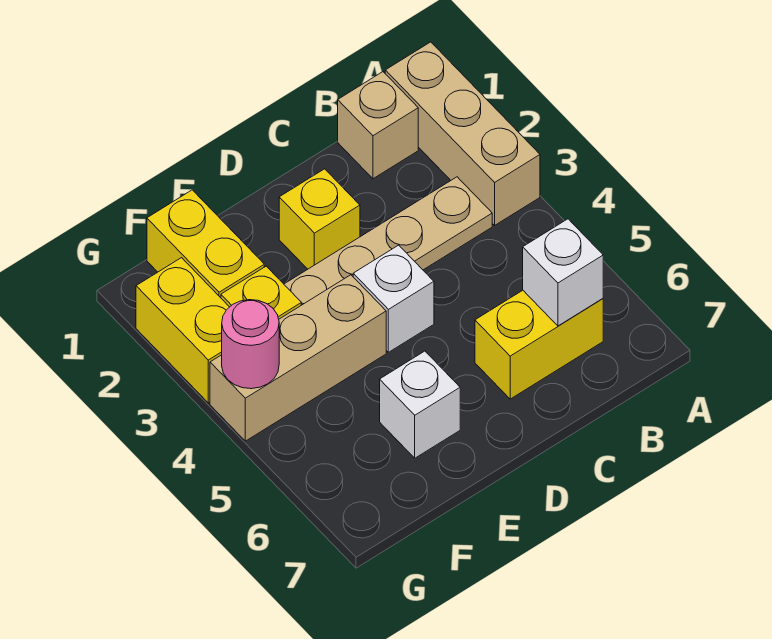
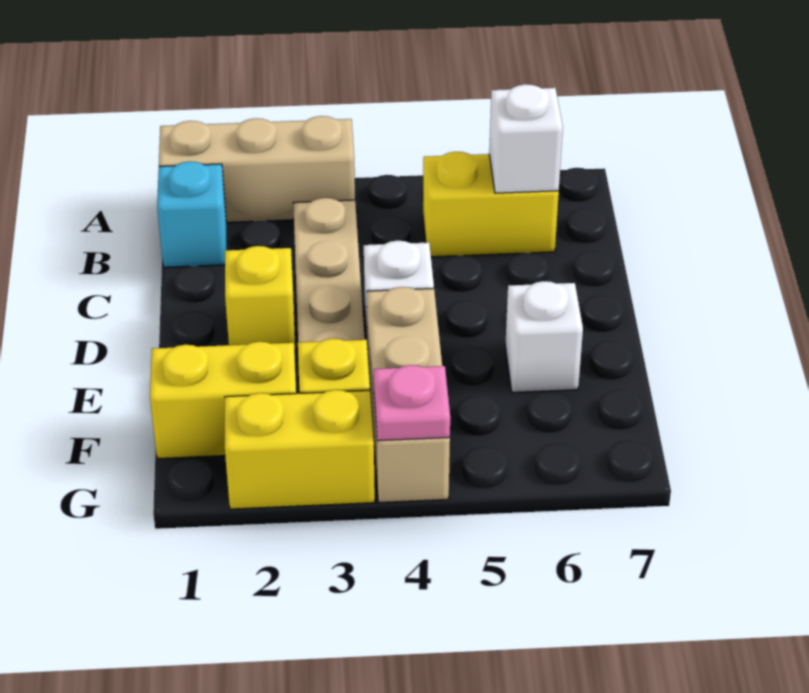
tan 1x1 brick [338,72,418,179] -> cyan 1x1 brick [157,161,226,267]
yellow 1x2 brick [475,290,603,399] -> yellow 1x2 brick turned to [423,152,559,257]
pink 1x1 round brick [222,300,279,389] -> pink 1x1 plate [374,365,450,441]

